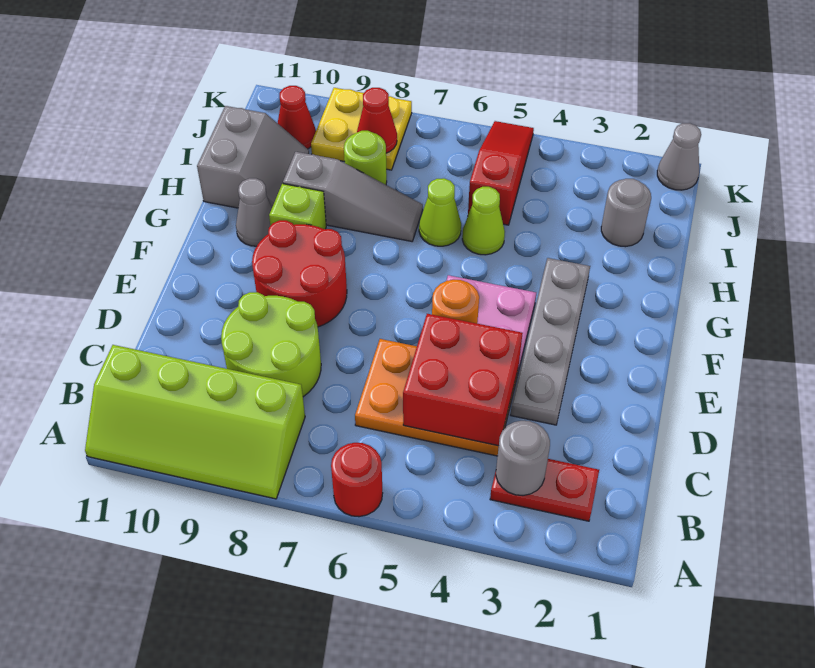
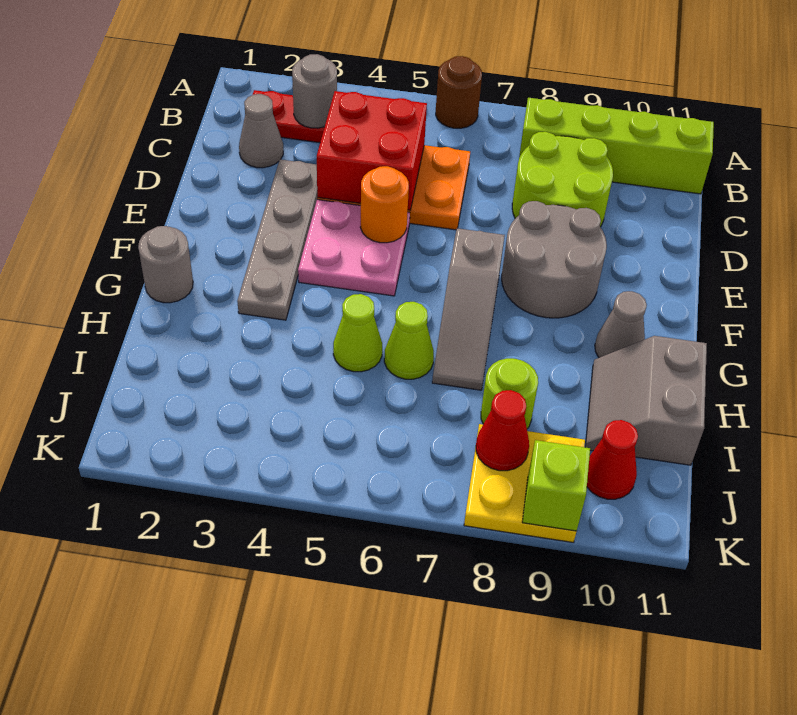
red 1x1 round brick [331,443,383,517] -> brown 1x1 round brick [436,56,482,128]
red 2x2 round brick [252,220,347,327] -> grey 2x2 round brick [502,201,607,318]
lime 1x1 brick [269,184,326,229] -> lime 1x1 brick moved to [522,440,590,531]
grey 1x3 slope [283,152,423,241] -> grey 1x3 slope turned to [432,228,505,390]
grey 1x1 round brick [601,179,651,247] -> grey 1x1 round brick moved to [138,226,193,303]
red 1x3 slope [468,121,534,225] -> none
grey 1x1 cone [657,123,701,190] -> grey 1x1 cone moved to [239,94,283,168]

